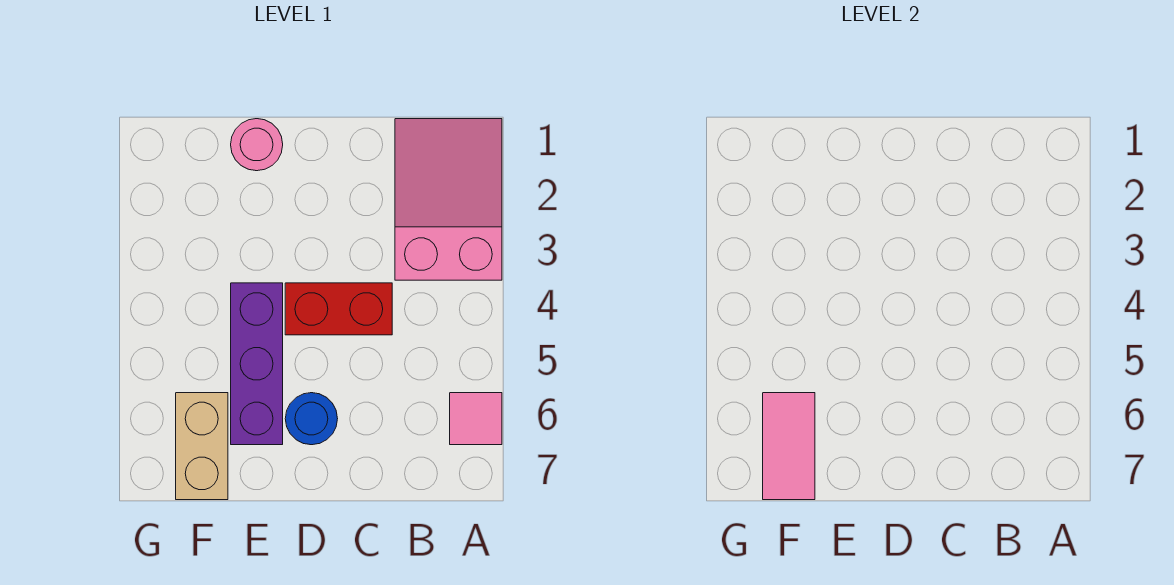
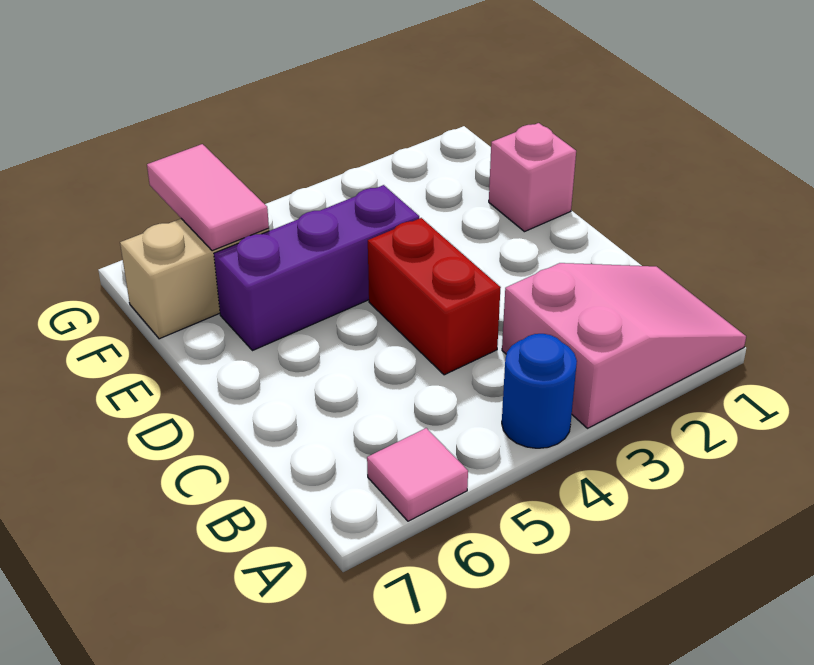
blue 1x1 round brick [285,393,338,445] -> blue 1x1 round brick moved to [502,334,577,448]
pink 1x1 round brick [231,119,283,171] -> pink 1x1 brick [489,123,576,232]
pink 1x2 tile [763,393,815,500] -> pink 1x2 tile turned to [147,144,269,251]

